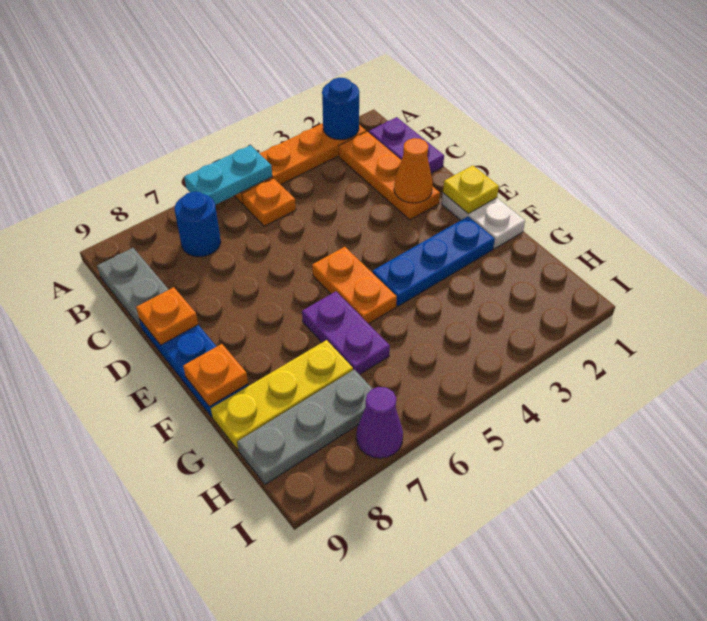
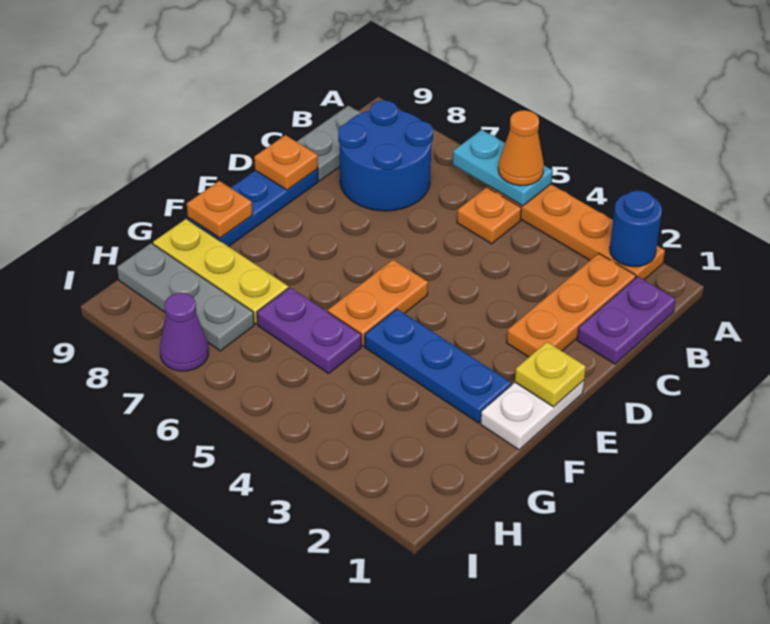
blue 1x1 round brick [175,192,221,257] -> blue 2x2 round brick [338,100,433,211]
orange 1x1 cone [394,138,433,203] -> orange 1x1 cone moved to [498,110,544,186]
purple 1x2 plate [302,292,390,375] -> purple 1x2 plate turned to [257,287,361,374]

